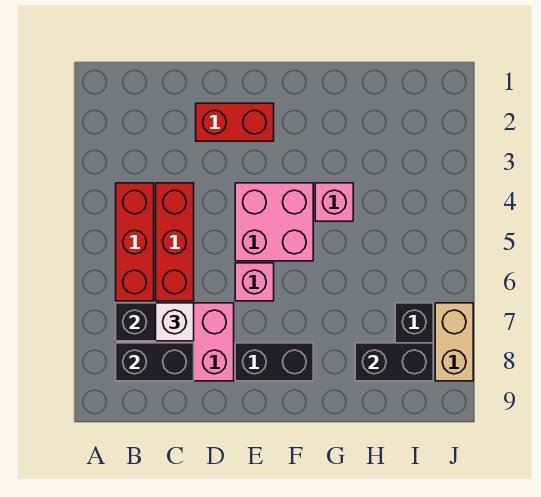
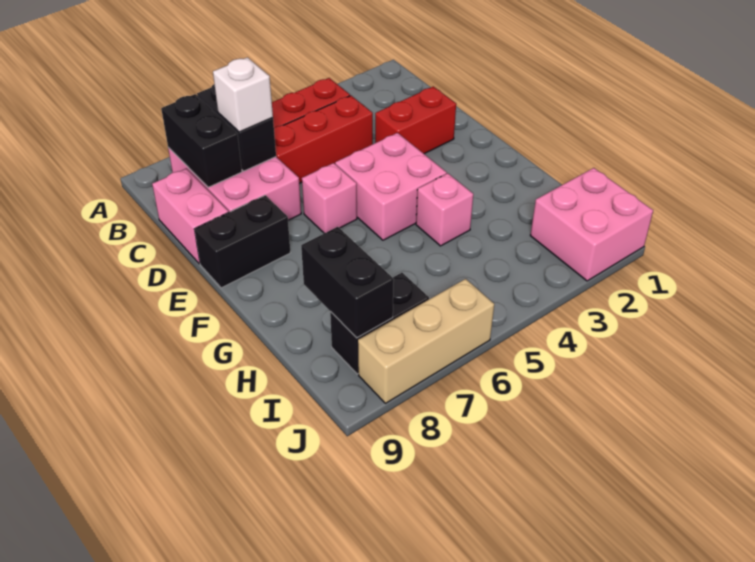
none -> pink 1x2 brick [152,168,229,264]
red 1x2 brick [196,103,274,141] -> red 1x2 brick turned to [375,87,456,154]
black 1x2 brick [235,343,313,381] -> black 1x2 brick turned to [194,195,291,288]
none -> pink 2x2 brick [530,168,653,281]
tan 1x2 brick [435,303,473,381] -> tan 1x3 brick [358,279,494,403]

